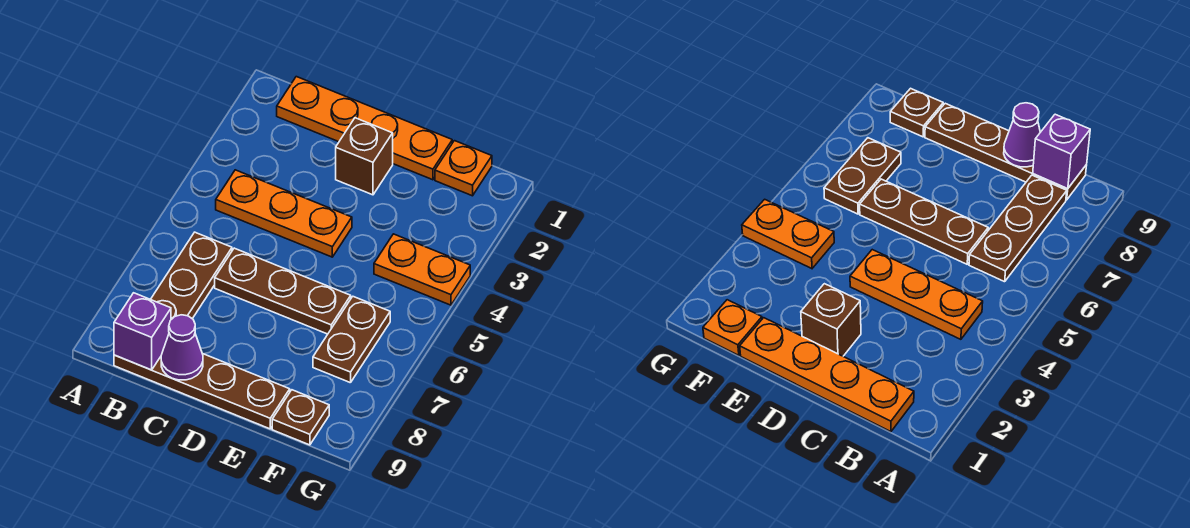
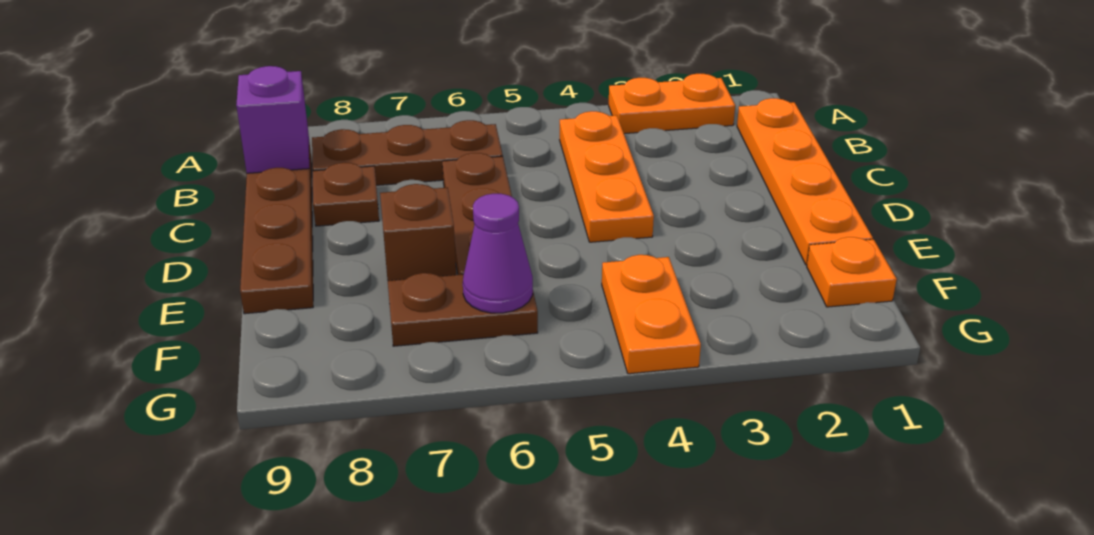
none -> orange 1x2 plate [609,74,735,134]
purple 1x1 cone [161,315,203,380] -> purple 1x1 cone moved to [463,194,533,313]
brown 1x1 brick [336,118,393,195] -> brown 1x1 brick moved to [380,184,456,281]
brown 1x1 plate [272,390,329,445] -> brown 1x1 plate moved to [313,163,379,226]

